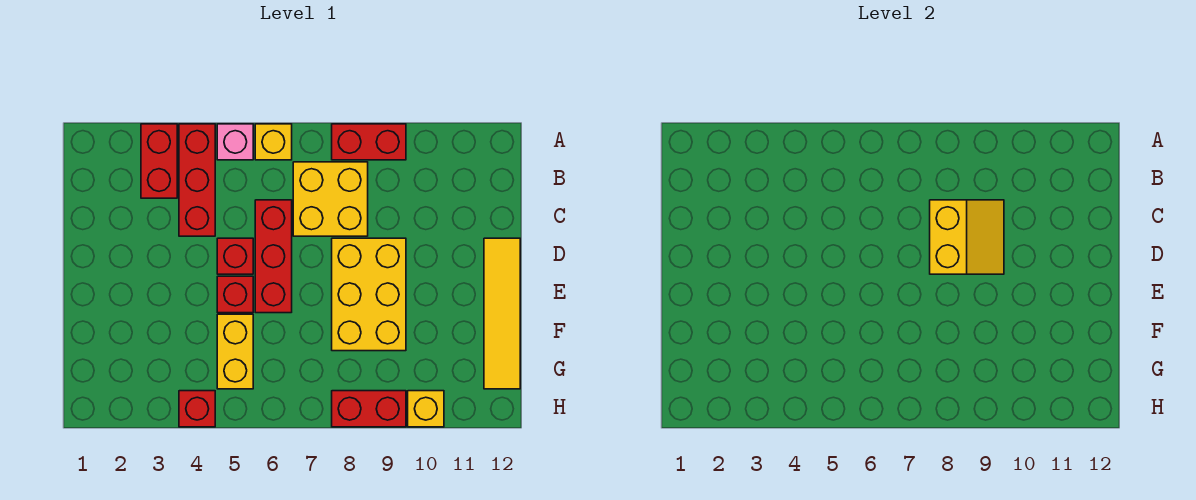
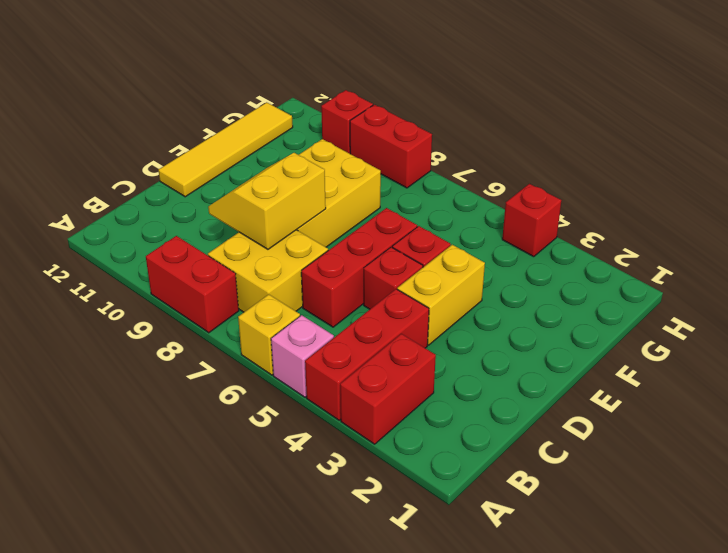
yellow 1x2 brick [217,314,253,389] -> yellow 1x2 brick moved to [397,245,485,345]
yellow 1x1 brick [408,391,444,427] -> red 1x1 brick [321,90,373,154]

